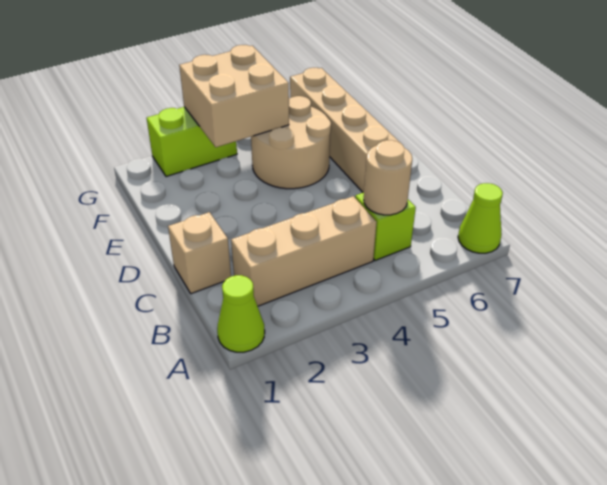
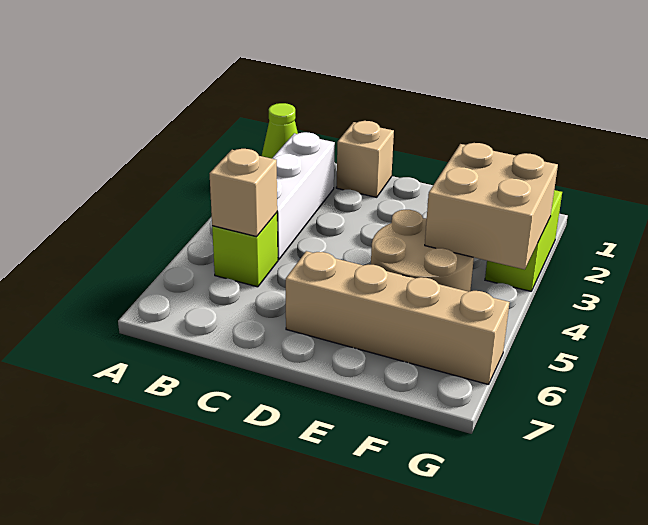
lime 1x1 cone [458,183,503,253] -> none
tan 1x3 brick [231,196,377,306] -> white 1x3 brick [272,132,335,260]
tan 1x1 round brick [364,140,412,215] -> tan 1x1 brick [209,149,277,237]

